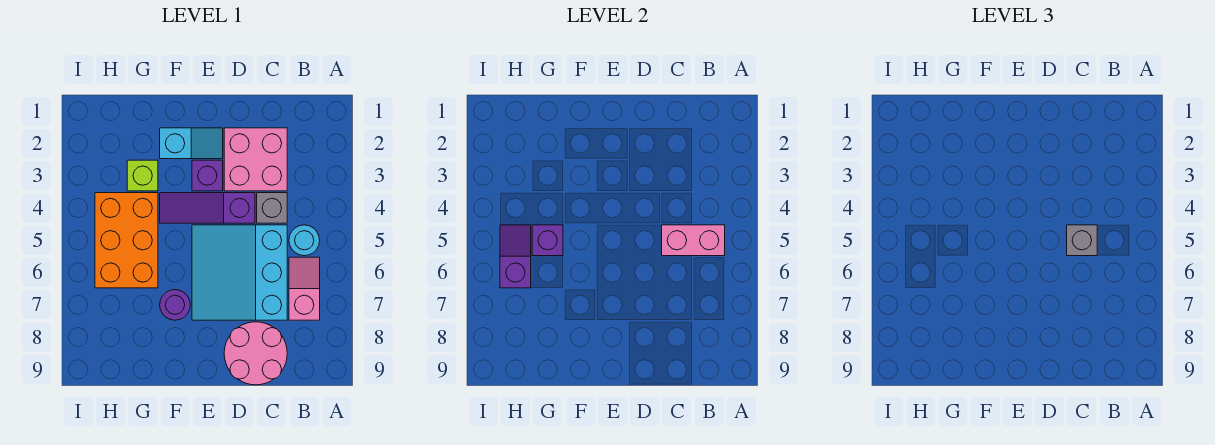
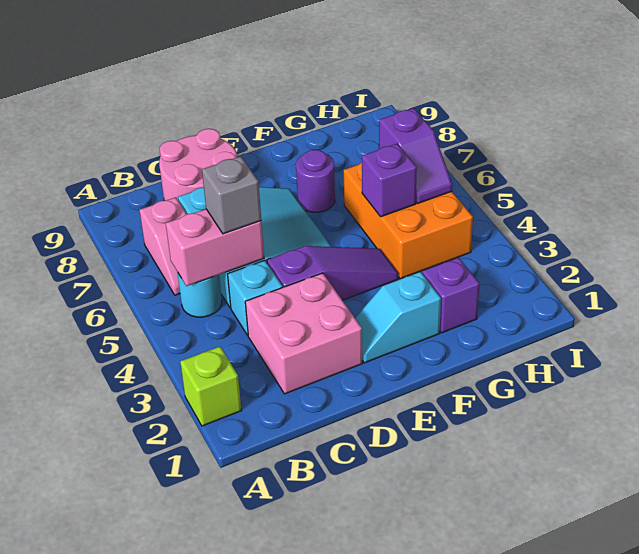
grey 1x1 brick [257,193,287,223] -> cyan 1x1 brick [228,260,283,335]
purple 1x1 brick [192,160,223,191] -> purple 1x1 brick moved to [422,257,479,333]
lime 1x1 brick [127,160,158,191] -> lime 1x1 brick moved to [180,347,242,426]

